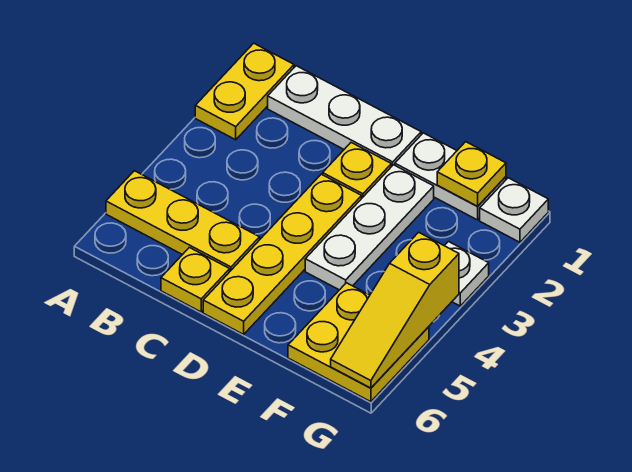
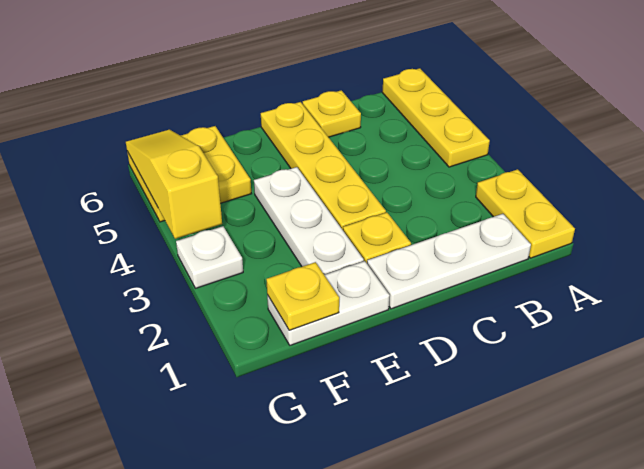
yellow 1x3 plate [106,171,260,271] -> yellow 1x3 plate turned to [382,68,490,167]
white 1x1 plate [480,178,548,242] -> none

